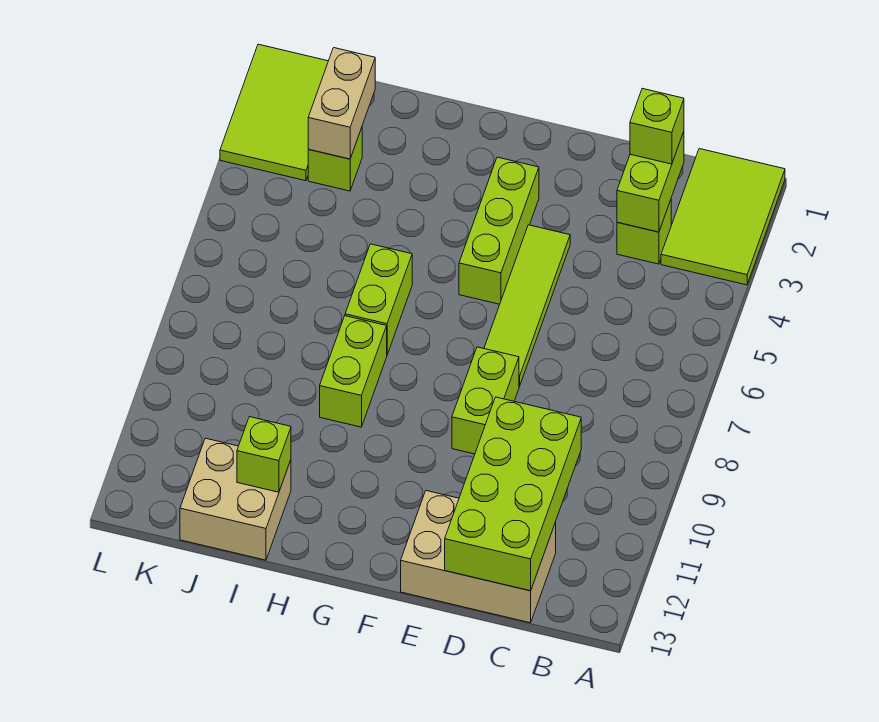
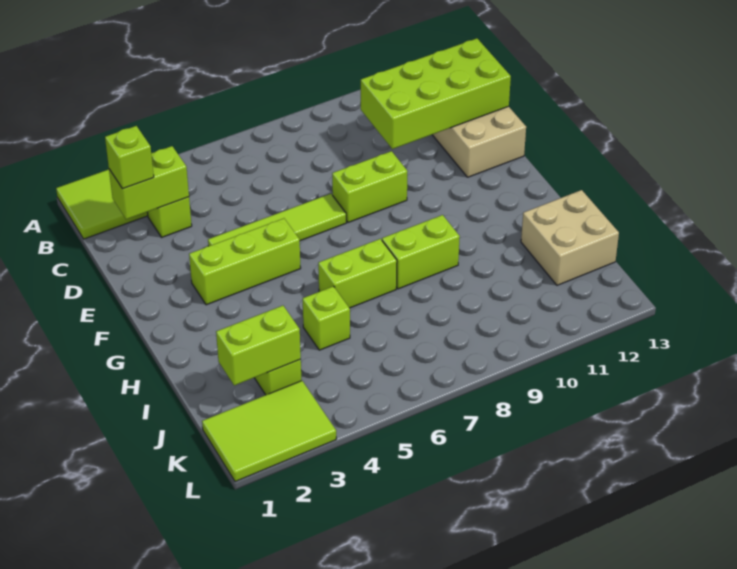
lime 1x1 brick [237,417,291,492] -> lime 1x1 brick moved to [303,286,350,350]
tan 1x2 brick [308,48,375,159] -> lime 1x2 brick [216,306,301,386]

